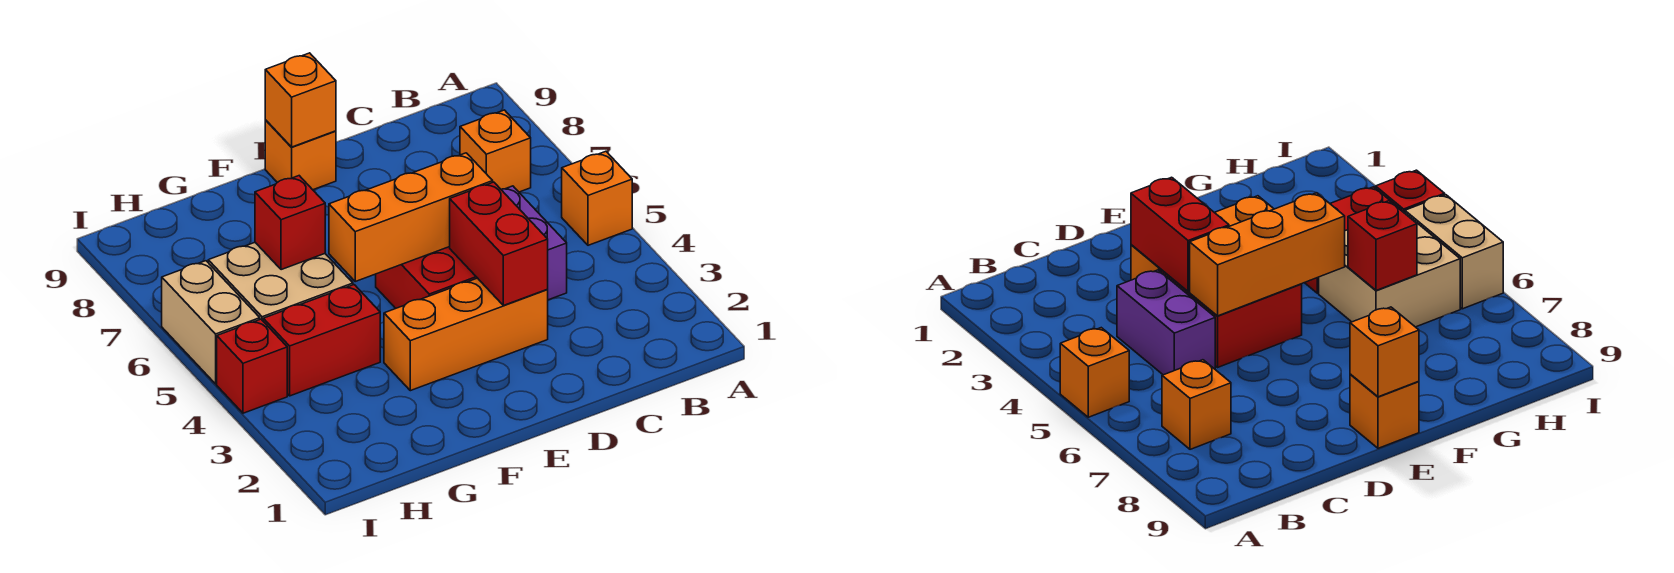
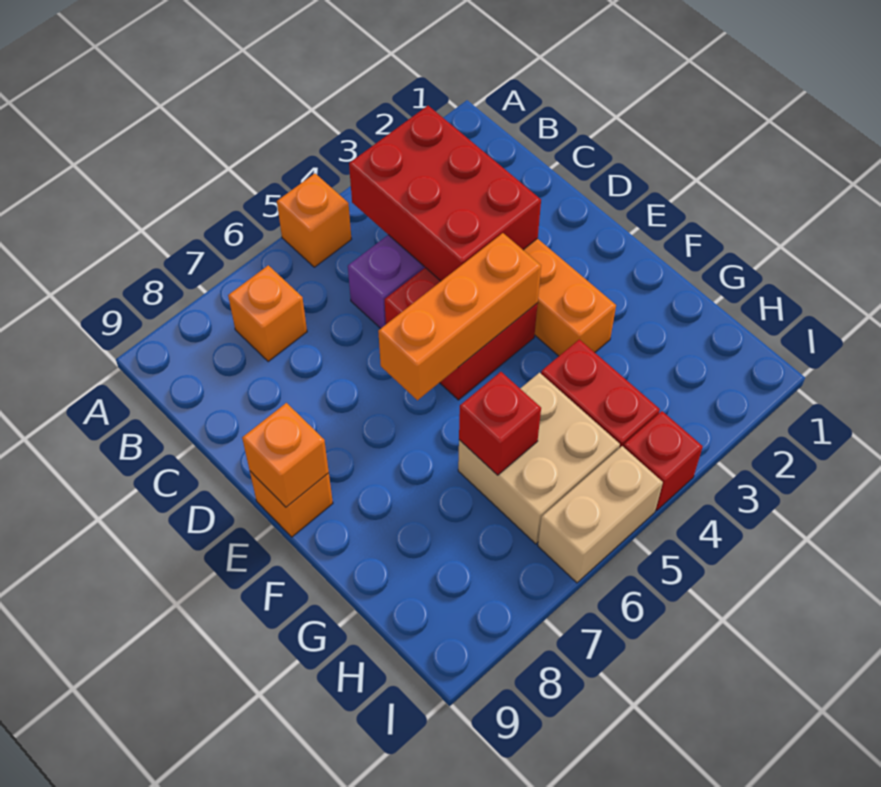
red 1x2 brick [450,182,548,305] -> red 2x3 brick [349,106,541,281]
orange 1x3 brick [329,153,493,281] -> orange 1x3 brick turned to [378,233,541,400]

